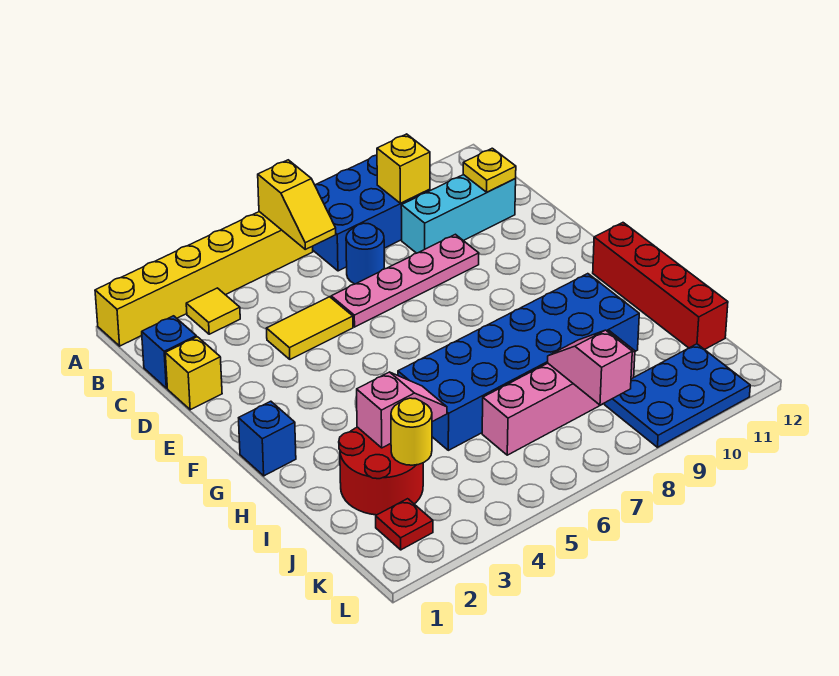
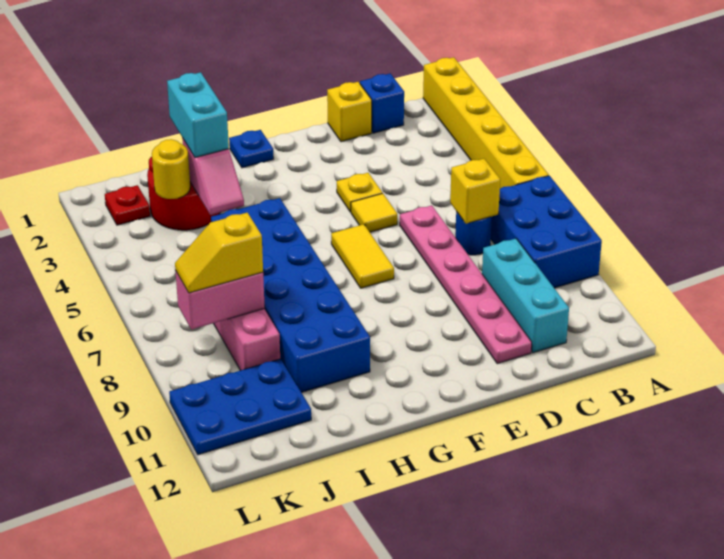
yellow 1x2 slope [258,160,336,249] -> yellow 1x2 slope moved to [175,213,263,293]
yellow 1x1 tile [186,288,240,334] -> yellow 1x1 tile moved to [351,193,397,232]
yellow 1x1 brick [377,134,430,203] -> yellow 1x1 brick moved to [450,159,500,224]
yellow 1x1 plate [463,148,516,192] -> yellow 1x1 plate moved to [337,173,382,212]
yellow 1x2 tile [266,297,353,359] -> yellow 1x2 tile moved to [331,224,394,288]
pink 1x4 plate [331,234,479,327] -> pink 1x6 plate [400,205,532,364]
blue 1x1 brick [239,401,296,476] -> blue 1x1 plate [229,130,274,168]
red 1x4 brick [593,223,728,350] -> none
none -> cyan 1x2 brick [167,72,229,157]
pink 1x2 slope [548,330,632,405] -> pink 1x2 brick [176,272,265,329]
blue 2x3 plate [605,344,750,447] -> blue 2x3 plate turned to [169,359,311,455]

